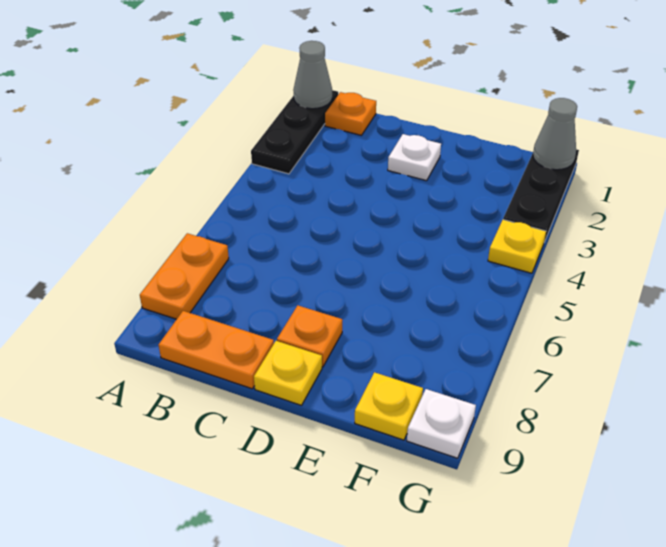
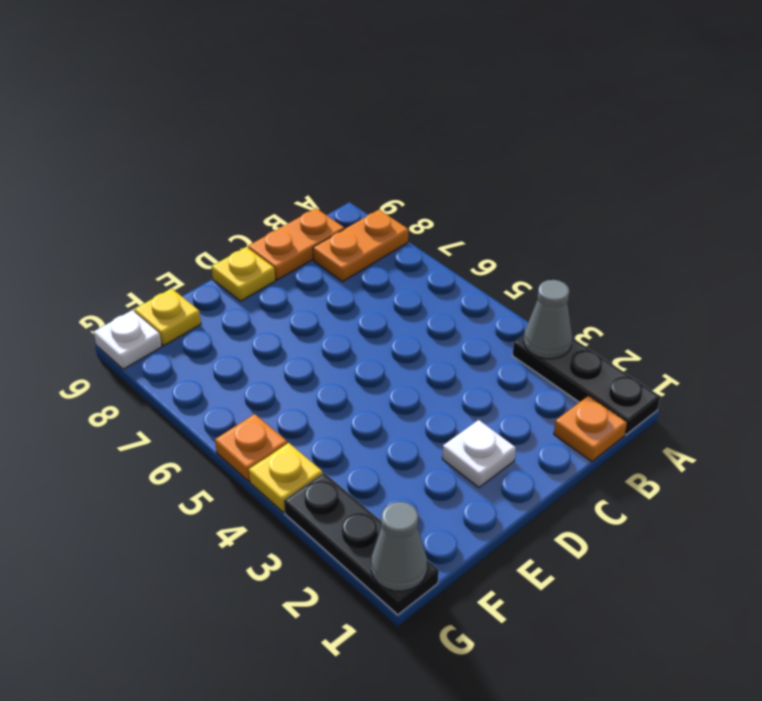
grey 1x1 cone [293,41,332,109] -> grey 1x1 cone moved to [524,280,572,359]
orange 1x2 plate [140,233,229,319] -> orange 1x2 plate turned to [313,210,408,282]
orange 1x1 plate [277,305,342,367] -> orange 1x1 plate moved to [215,414,287,481]

